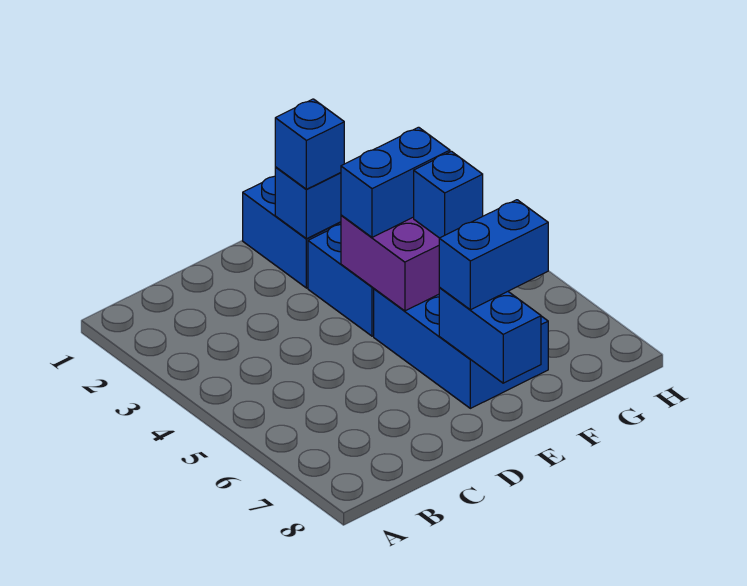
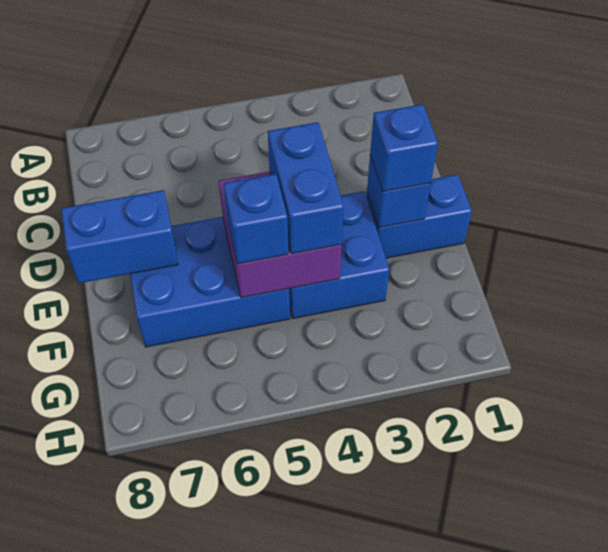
blue 1x2 brick [439,200,548,310] -> none

